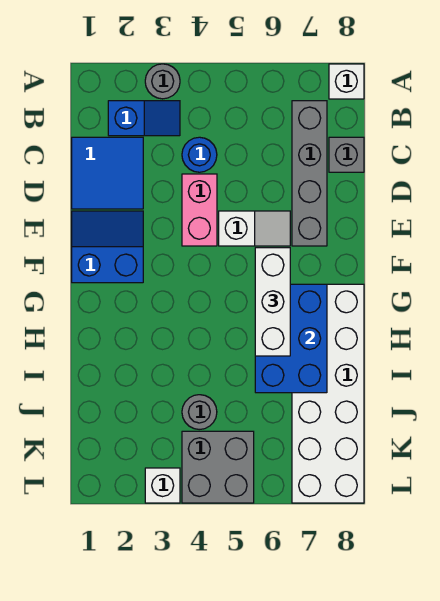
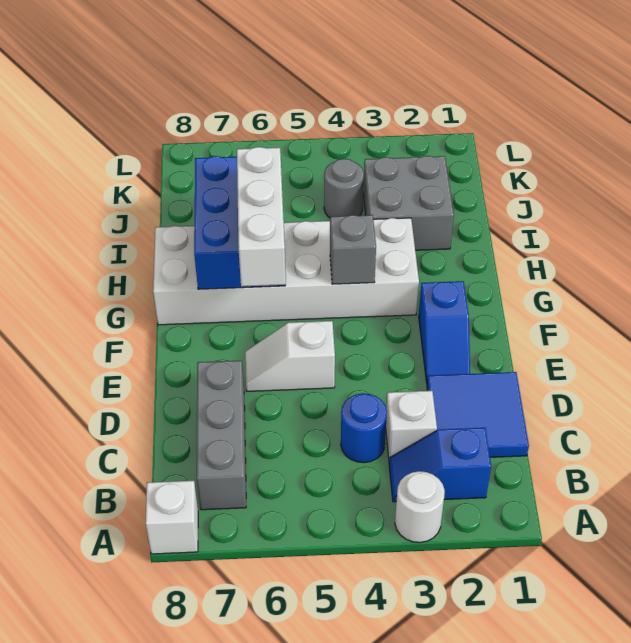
grey 1x1 round brick [145,64,180,99] -> white 1x1 round brick [395,471,445,543]
grey 1x4 brick [292,101,327,246] -> grey 1x3 brick [197,361,246,510]
grey 1x1 brick [329,137,364,172] -> grey 1x1 brick moved to [330,215,376,284]
pink 1x2 brick [182,174,217,246] -> none
blue 2x2 slope [72,211,143,283] -> blue 1x2 slope [419,281,470,382]
white 2x6 brick [292,284,364,503] -> white 2x6 brick turned to [153,218,419,325]
grey 2x2 brick [182,431,254,503] -> grey 2x2 brick moved to [363,156,454,250]
white 1x1 brick [145,468,180,503] -> white 1x1 brick moved to [386,391,437,458]

